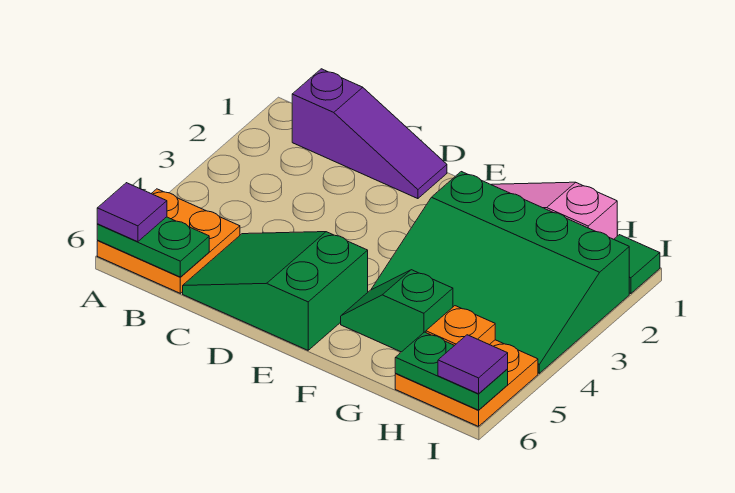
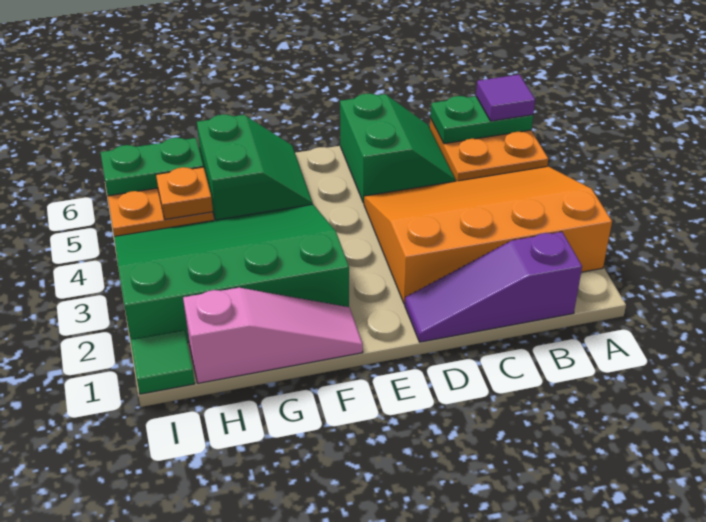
none -> orange 3x4 slope [364,166,612,304]
green 2x3 slope [183,232,368,350] -> green 2x2 slope [340,94,456,203]
green 1x2 slope [341,270,453,352] -> green 2x2 slope [197,114,313,220]
purple 1x1 tile [438,335,508,394] -> none

